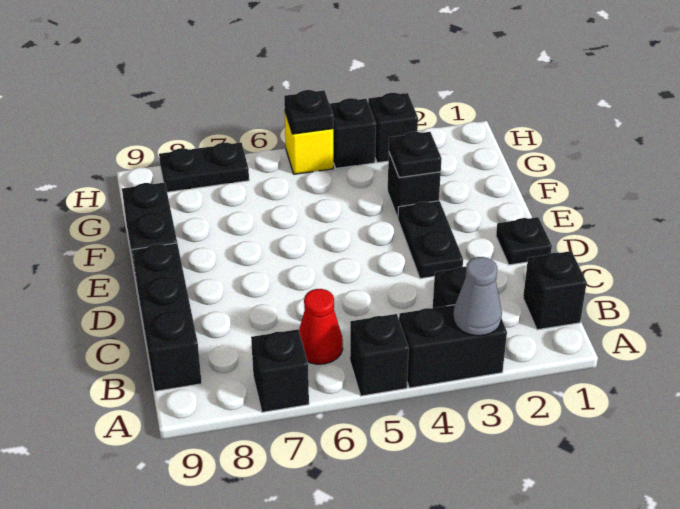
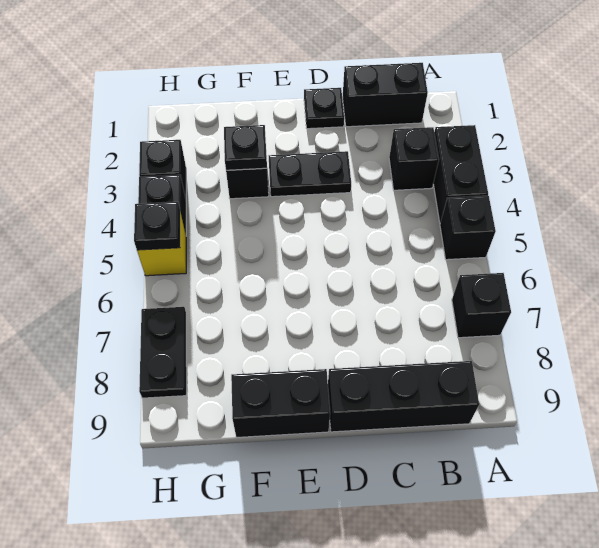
grey 1x1 cone [453,257,502,336] -> none
black 1x1 brick [523,251,587,330] -> black 1x2 brick [342,63,428,127]
red 1x1 cone [299,289,343,364] -> none

